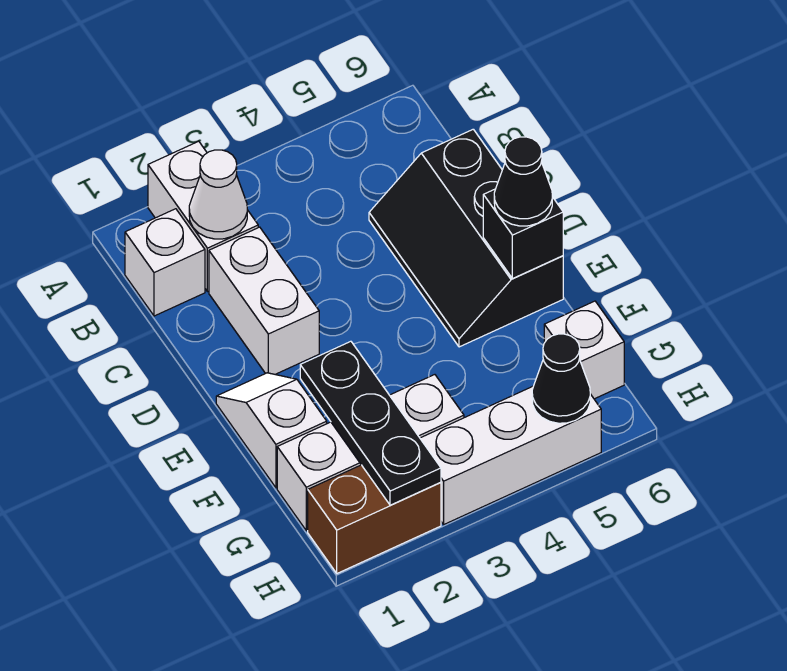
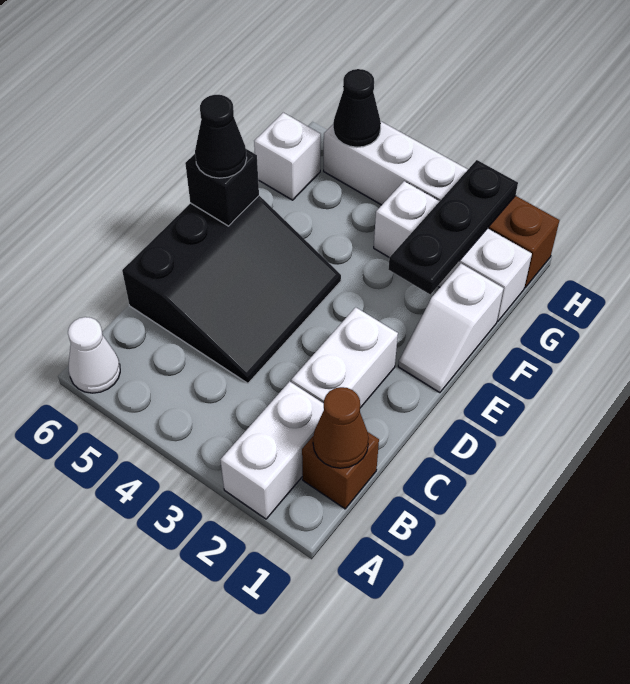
white 1x1 brick [125,209,205,316] -> brown 1x1 brick [302,432,379,509]
none -> brown 1x1 cone [313,387,369,468]
white 1x1 cone [189,150,247,239] -> white 1x1 cone moved to [68,317,120,393]
black 2x3 slope [369,129,563,347] -> black 3x3 slope [122,196,341,383]

